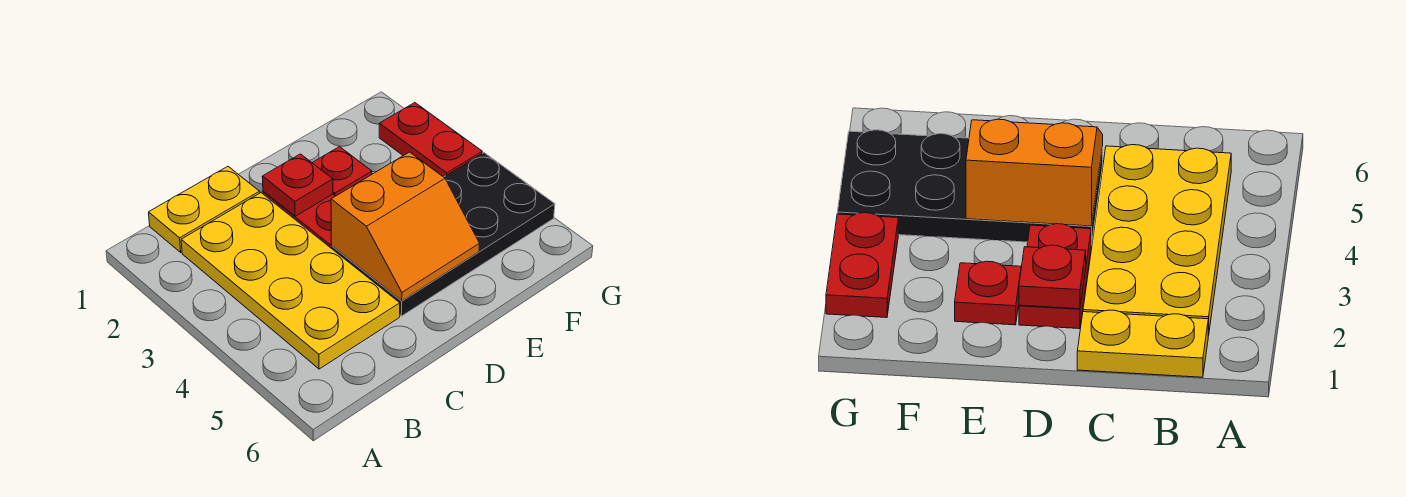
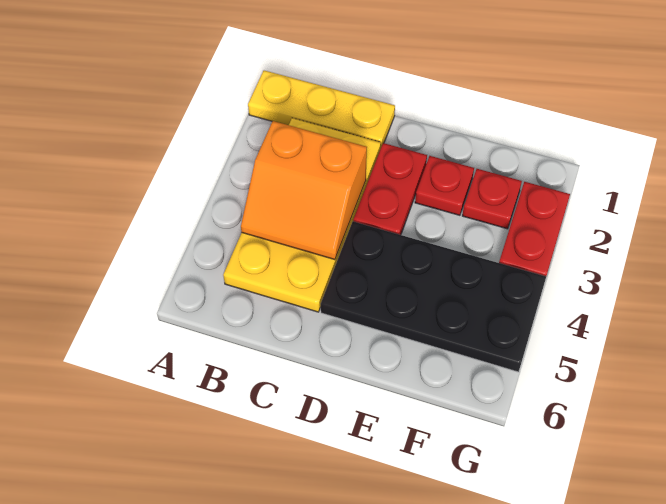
yellow 1x2 plate [149,167,260,252] -> yellow 1x3 plate [248,70,395,149]
red 1x1 plate [262,154,333,216] -> red 1x1 plate moved to [462,169,522,229]
orange 2x2 slope [331,152,479,301] -> orange 2x2 slope moved to [241,121,367,260]

